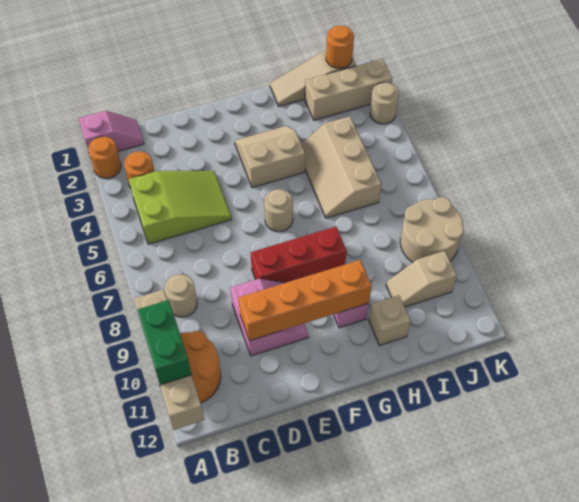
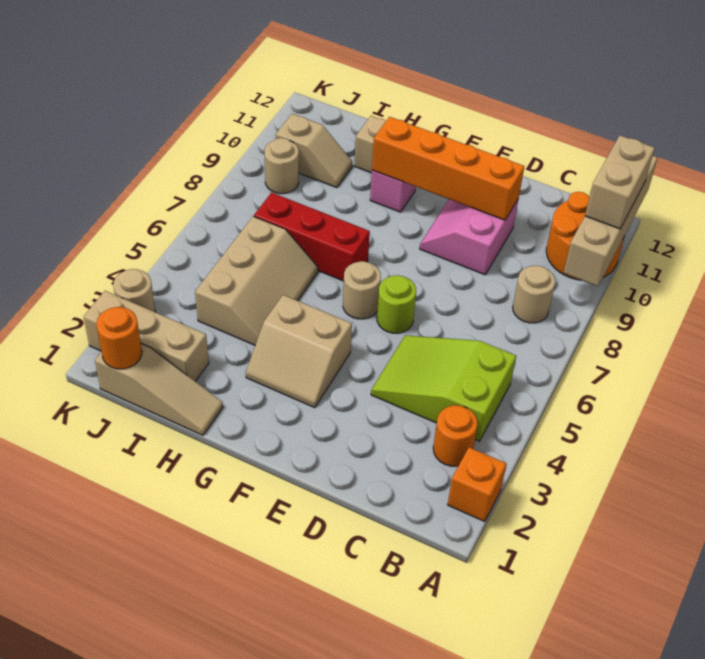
pink 1x2 slope [79,111,144,151] -> none
orange 1x1 round brick [88,136,121,178] -> orange 1x1 brick [448,447,506,522]
green 1x2 brick [137,300,191,385] -> tan 1x2 brick [585,135,655,229]
none -> lime 1x1 round brick [377,275,416,333]
red 1x3 brick [251,227,347,283] -> red 1x3 brick moved to [254,193,370,281]
tan 2x2 round brick [400,197,464,262] -> tan 1x1 round brick [264,138,299,194]

